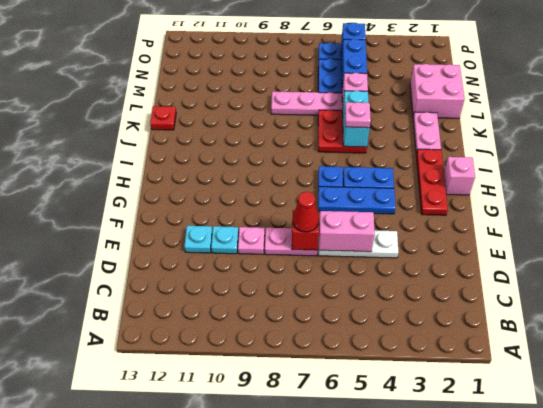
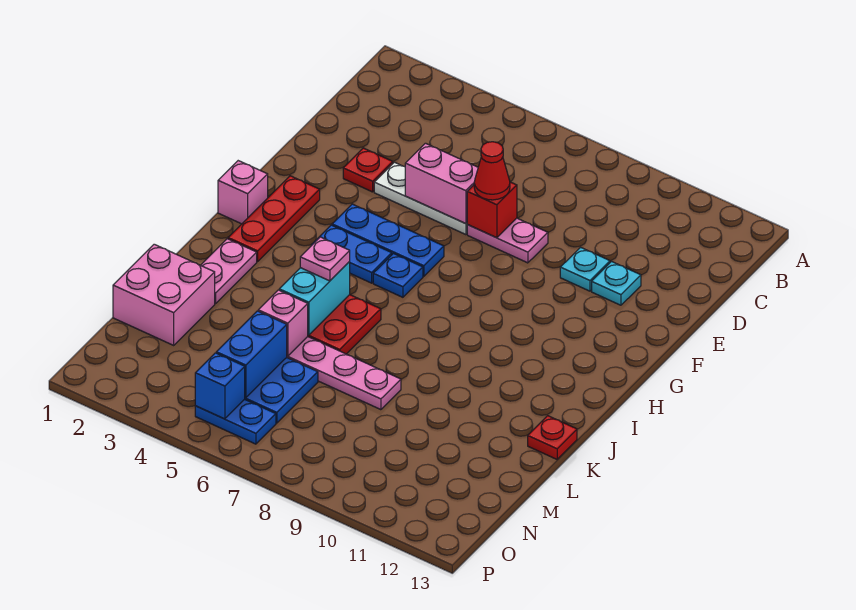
none -> red 1x1 plate [343,148,393,192]
pink 1x1 plate [238,227,265,254] -> none

